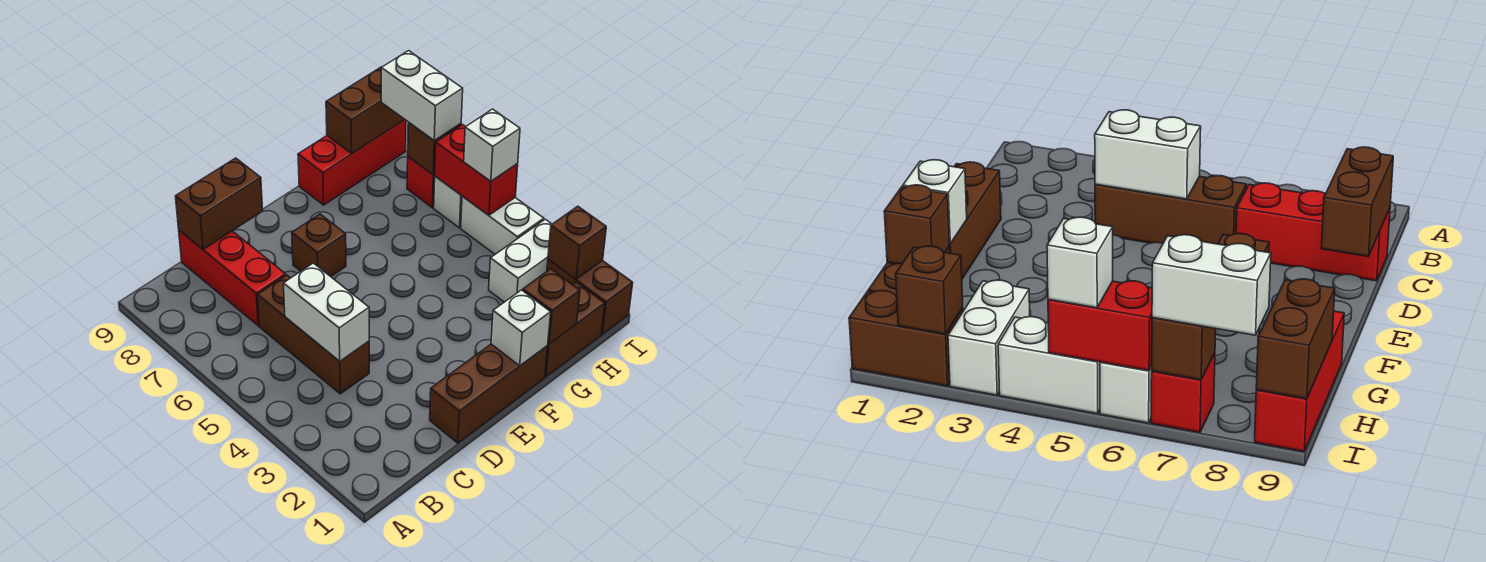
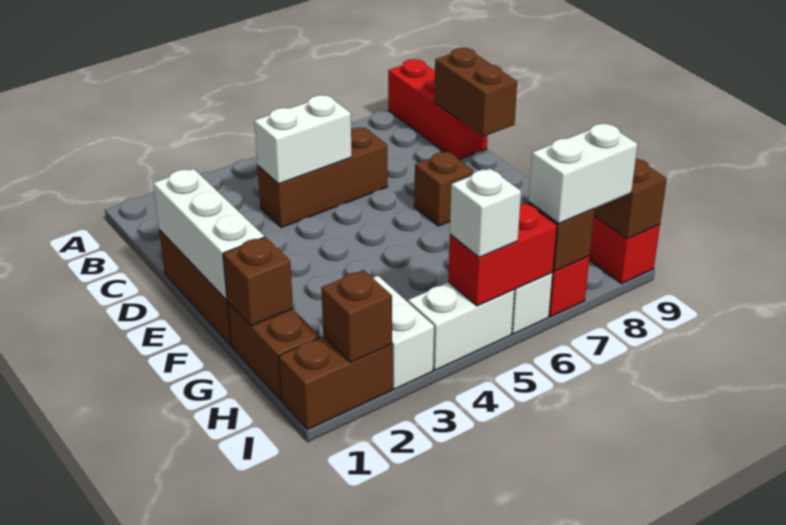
red 1x3 brick [179,230,286,326] -> red 1x3 brick turned to [388,59,488,160]
white 1x1 brick [491,290,551,366] -> white 1x3 brick [153,169,264,300]

